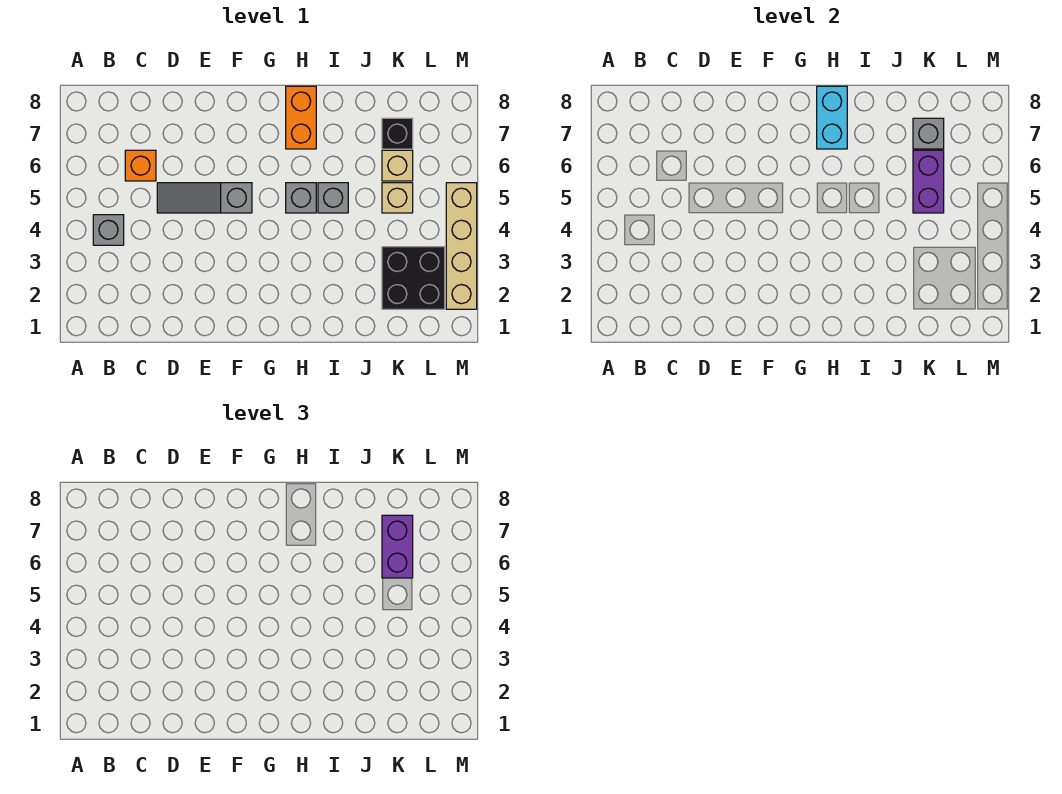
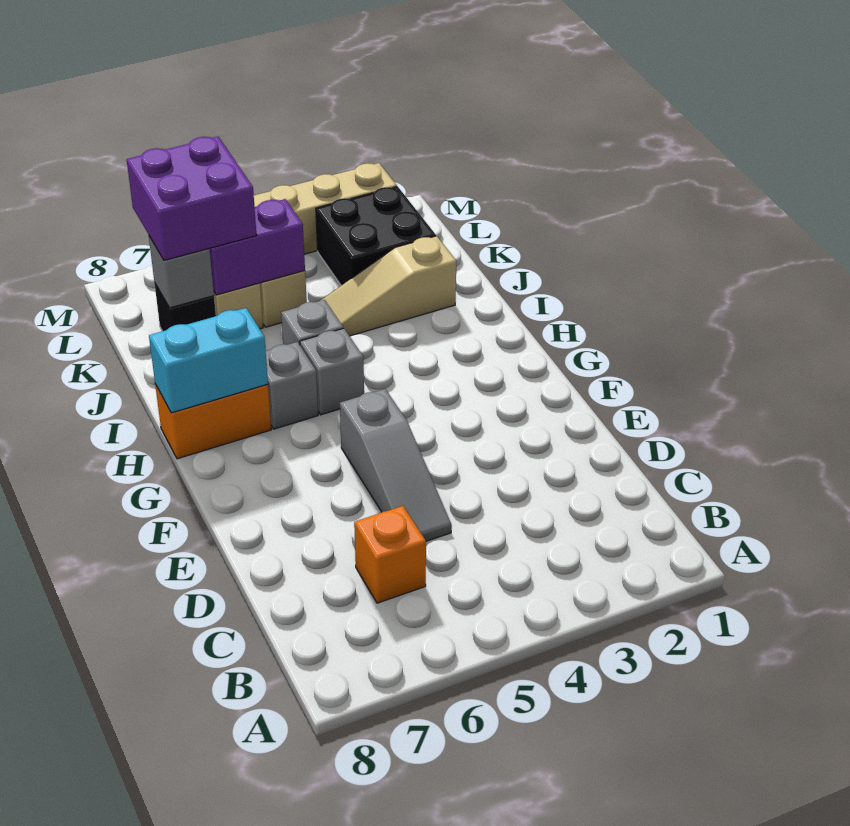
grey 1x1 brick [93,215,124,245] -> grey 1x1 brick moved to [266,342,318,429]
none -> tan 1x3 slope [320,236,456,336]
purple 1x2 brick [382,515,413,578] -> purple 2x2 brick [127,137,257,260]

